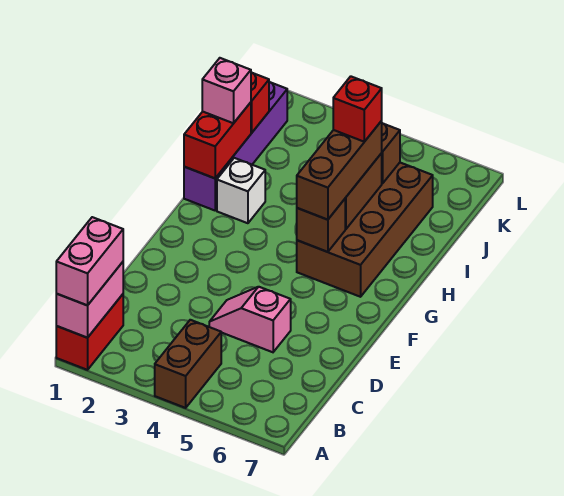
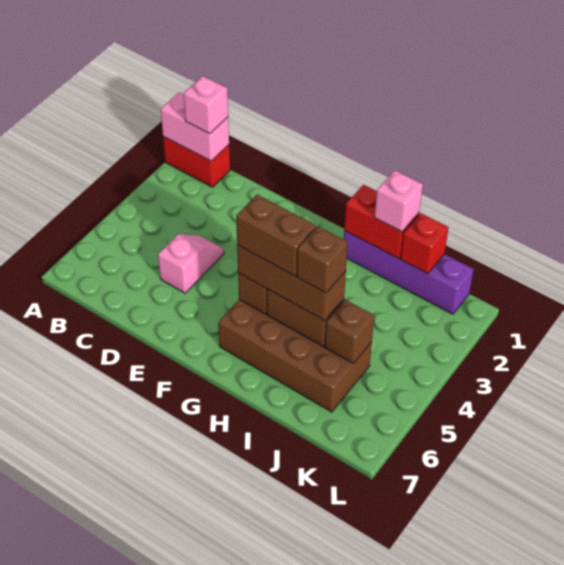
pink 1x2 brick [56,217,123,305] -> pink 1x1 brick [184,76,228,134]
brown 1x2 brick [155,320,221,408] -> brown 1x2 brick moved to [236,195,316,276]
white 1x1 brick [217,158,265,223] -> none
red 1x1 brick [333,76,382,142] -> brown 1x1 brick [297,226,348,293]

